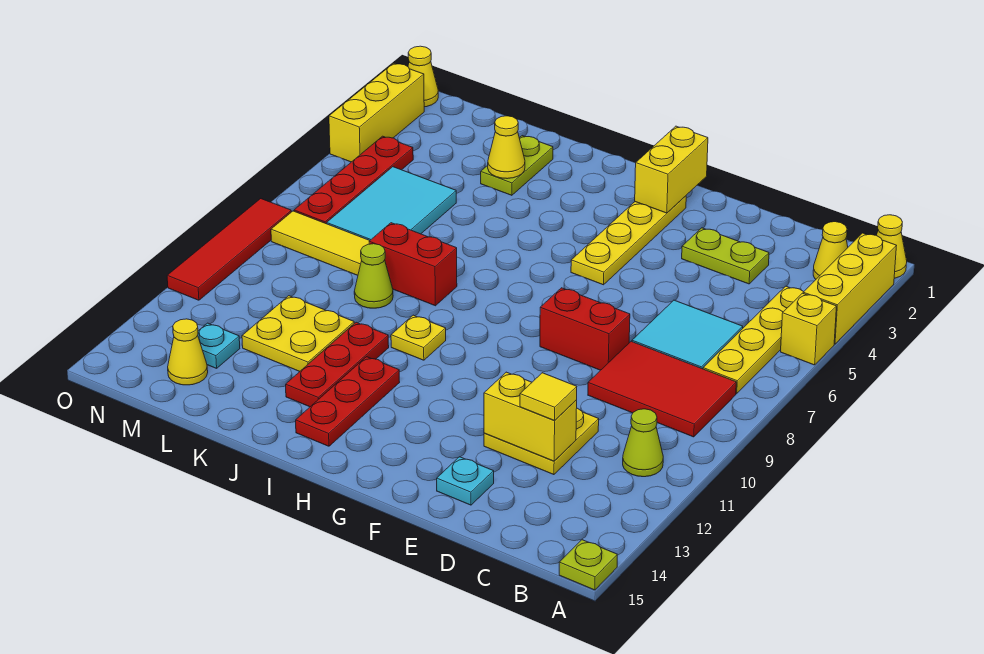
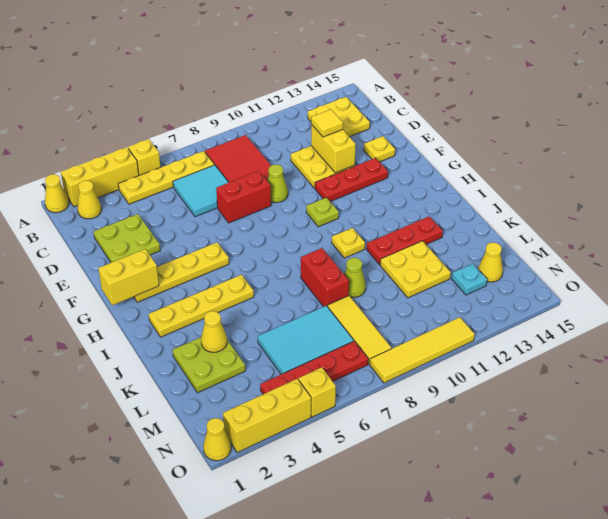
lime 1x1 plate [559,540,617,590] -> lime 1x1 plate moved to [306,197,339,227]
lime 1x1 cone [623,409,663,477] -> lime 1x1 cone moved to [267,164,288,203]
none -> yellow 2x2 plate [308,97,370,137]
lime 1x2 plate [682,228,769,284] -> lime 2x2 plate [94,214,160,262]
red 1x2 brick [540,288,630,370] -> red 1x2 brick turned to [216,171,271,223]
cyan 1x1 plate [437,457,494,505] -> yellow 1x1 plate [364,136,395,162]
none -> yellow 1x4 plate [149,275,254,337]
red 1x3 plate [296,357,400,446] -> red 1x3 plate moved to [315,158,388,202]
lime 1x2 plate [481,136,553,195] -> lime 2x2 plate [172,337,245,393]
none -> yellow 1x1 brick [298,367,336,417]
red 1x4 tile [167,199,291,300] -> yellow 1x4 tile [370,317,475,383]

